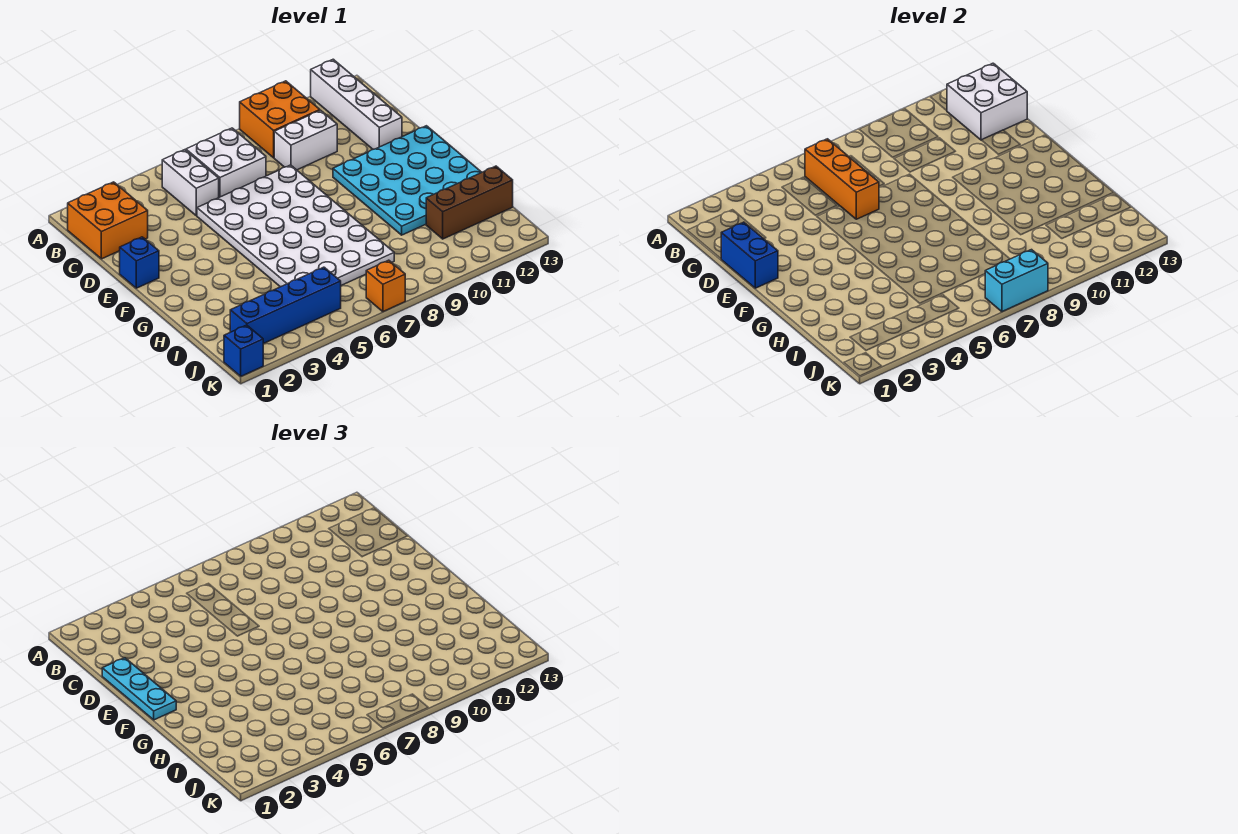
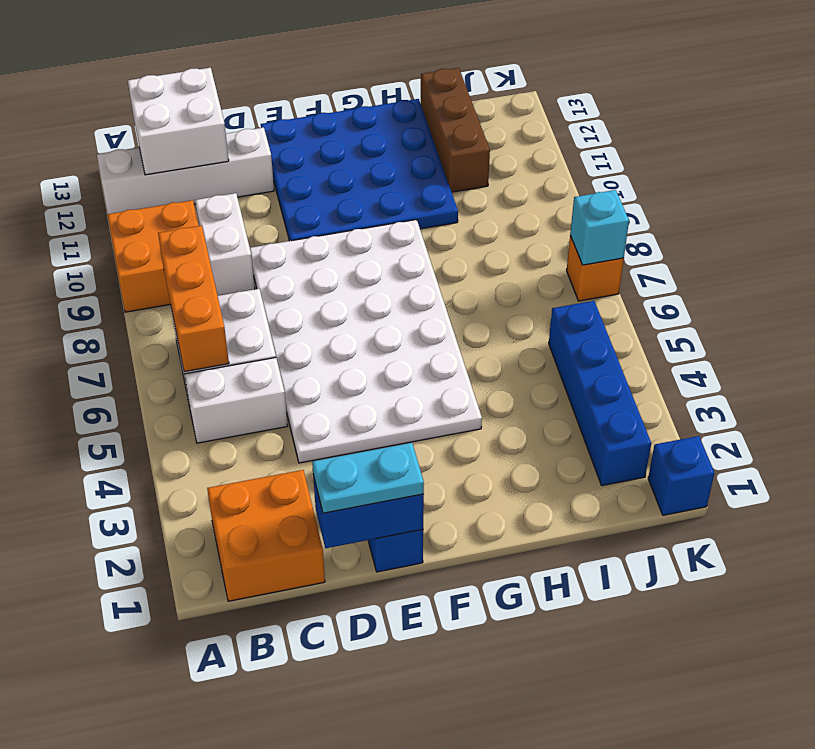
orange 1x3 brick [805,139,879,219] -> orange 1x3 brick turned to [158,226,229,372]
cyan 1x3 plate [102,658,176,720] -> cyan 1x2 plate [312,443,424,513]
white 4x6 plate [197,165,394,287] -> white 4x6 plate turned to [250,220,482,463]
cyan 4x4 plate [333,126,482,235] -> blue 4x4 plate [261,99,458,241]
cyan 1x2 brick [985,250,1048,312] -> cyan 1x1 brick [570,190,629,265]

